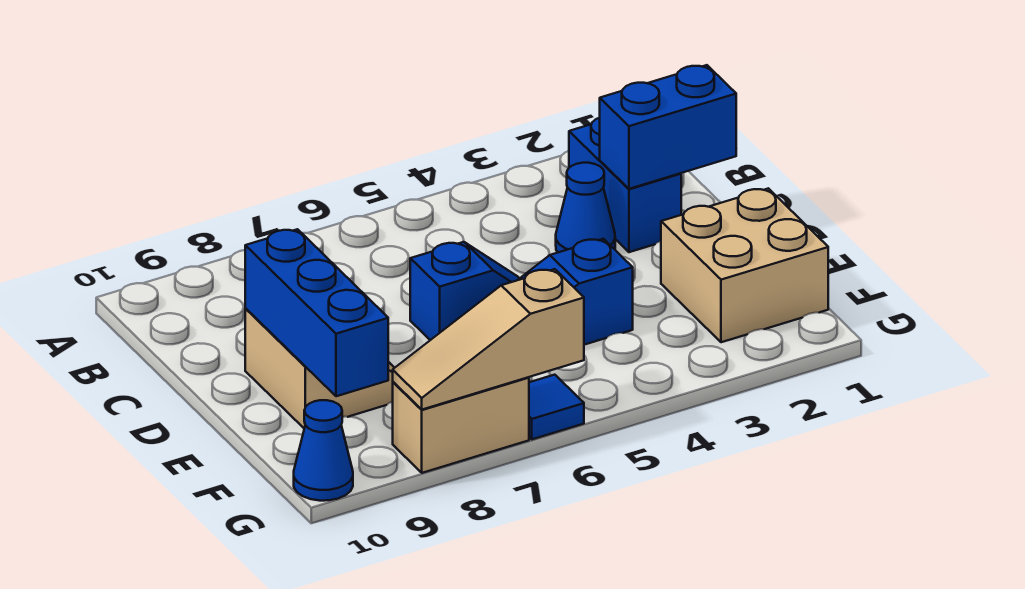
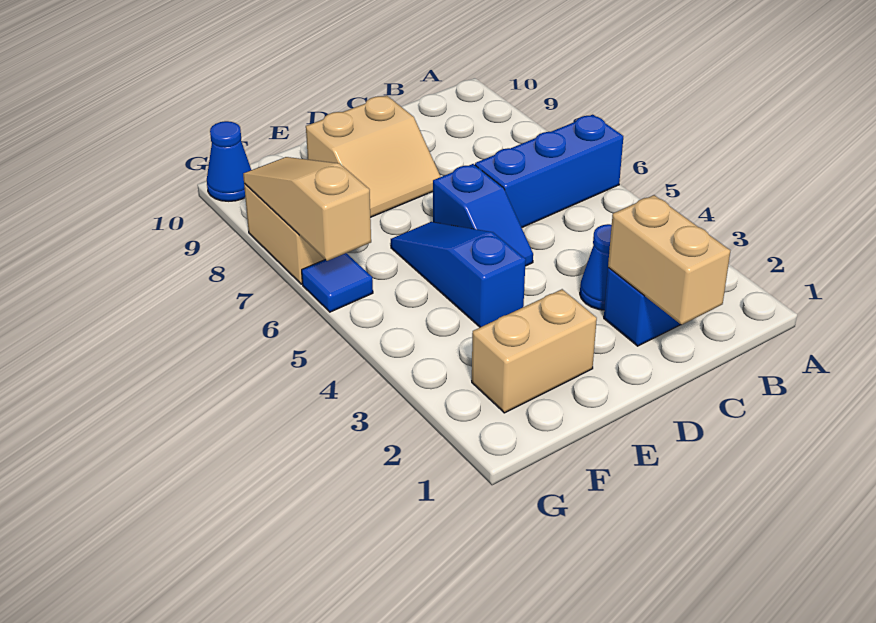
blue 1x2 brick [600,65,736,189] -> tan 1x2 brick [608,195,730,325]
blue 1x3 brick [245,229,388,396] -> blue 1x3 brick moved to [475,115,623,228]
tan 2x2 brick [661,188,828,342] -> tan 1x2 brick [472,289,597,413]

